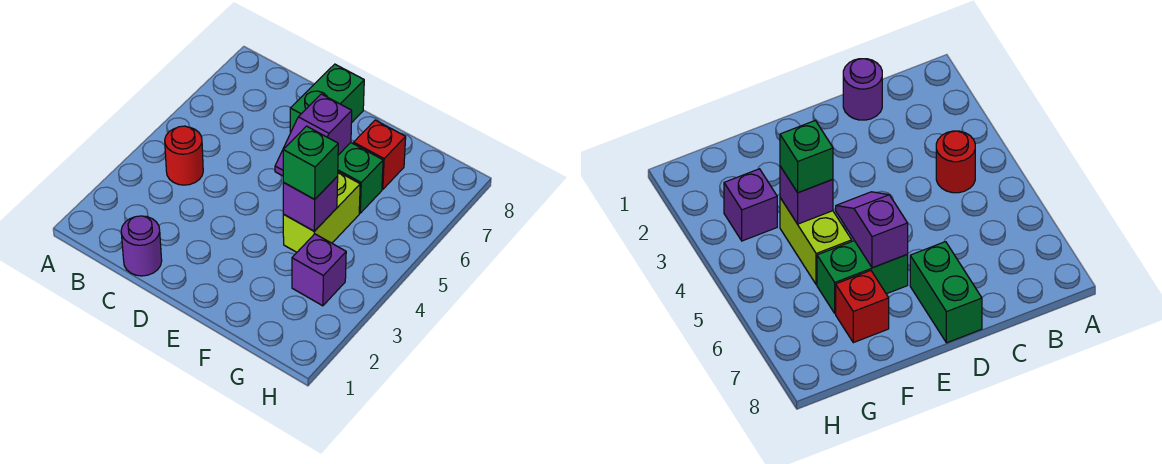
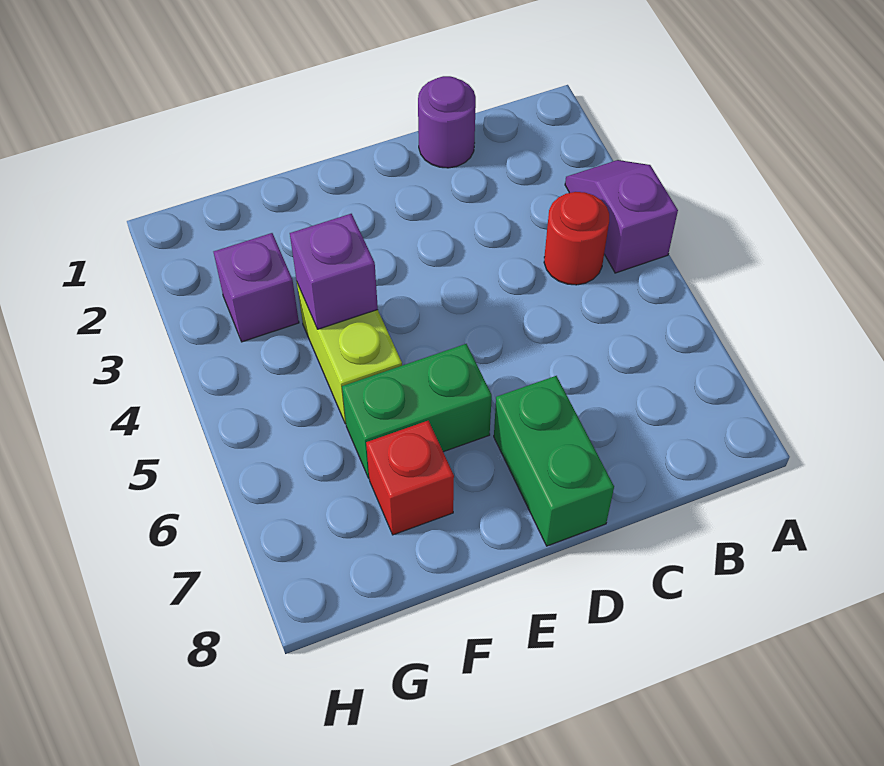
purple 1x2 slope [275,94,352,176] -> purple 1x2 slope moved to [565,160,678,273]
green 1x1 brick [283,126,338,199] -> none

